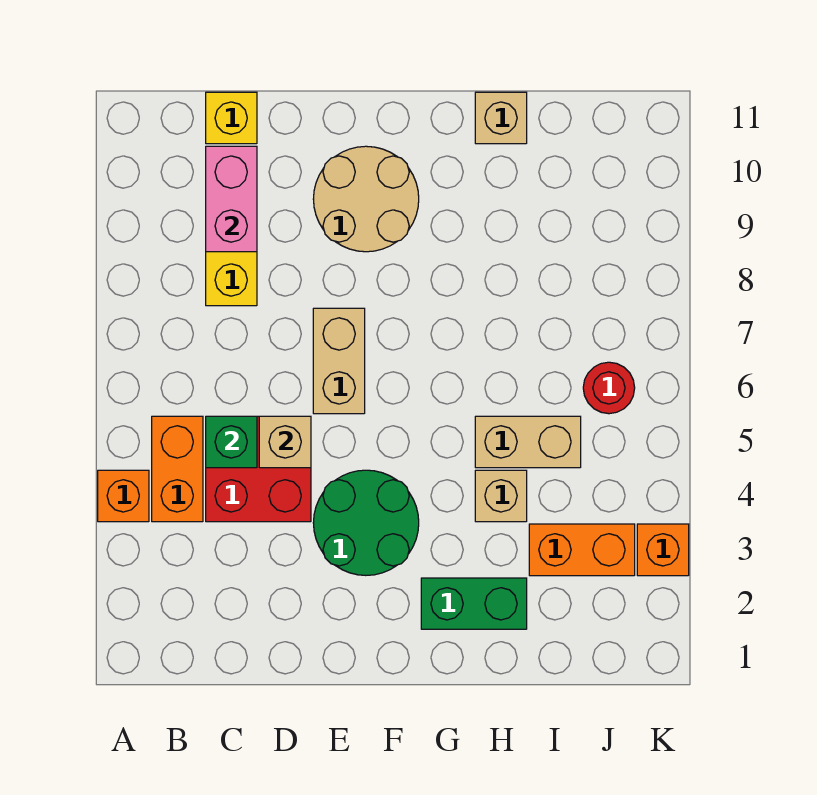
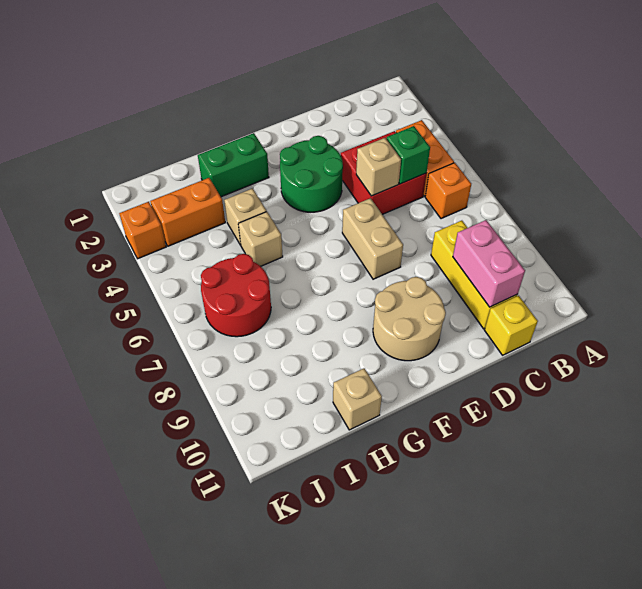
orange 1x1 brick [98,470,149,522] -> orange 1x1 brick moved to [425,163,471,219]
tan 1x2 brick [475,416,581,468] -> tan 1x1 brick [238,212,283,266]
red 1x1 round brick [583,362,635,414] -> red 2x2 round brick [201,254,271,337]

